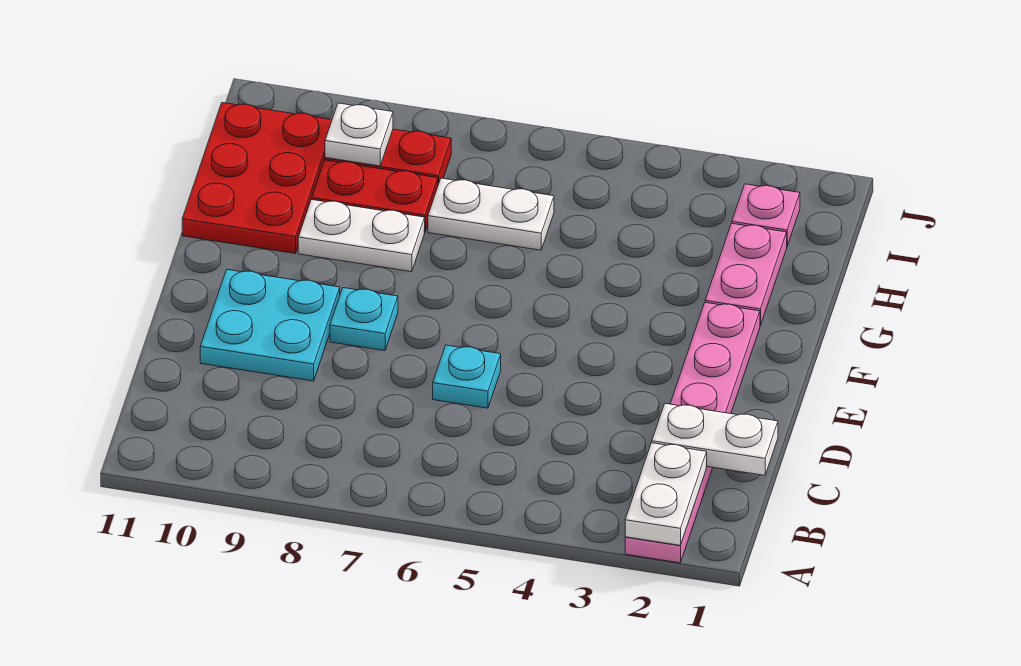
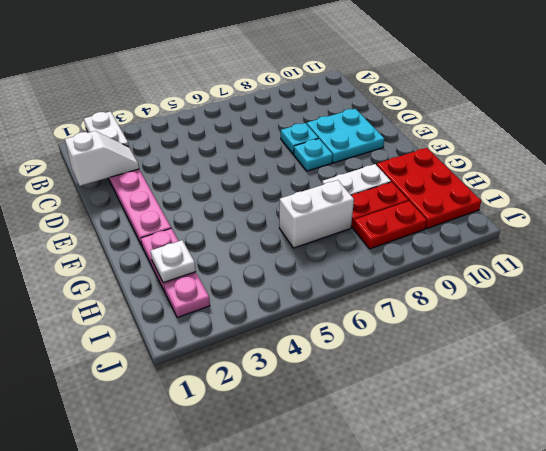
white 1x2 plate [652,403,778,475] -> white 1x2 slope [65,131,139,186]
cyan 1x1 plate [433,345,501,408] -> cyan 1x1 plate moved to [281,123,318,154]
white 1x2 plate [428,178,554,250] -> white 1x2 brick [279,180,354,248]
white 1x1 plate [325,103,393,166] -> white 1x1 plate moved to [151,240,196,283]

